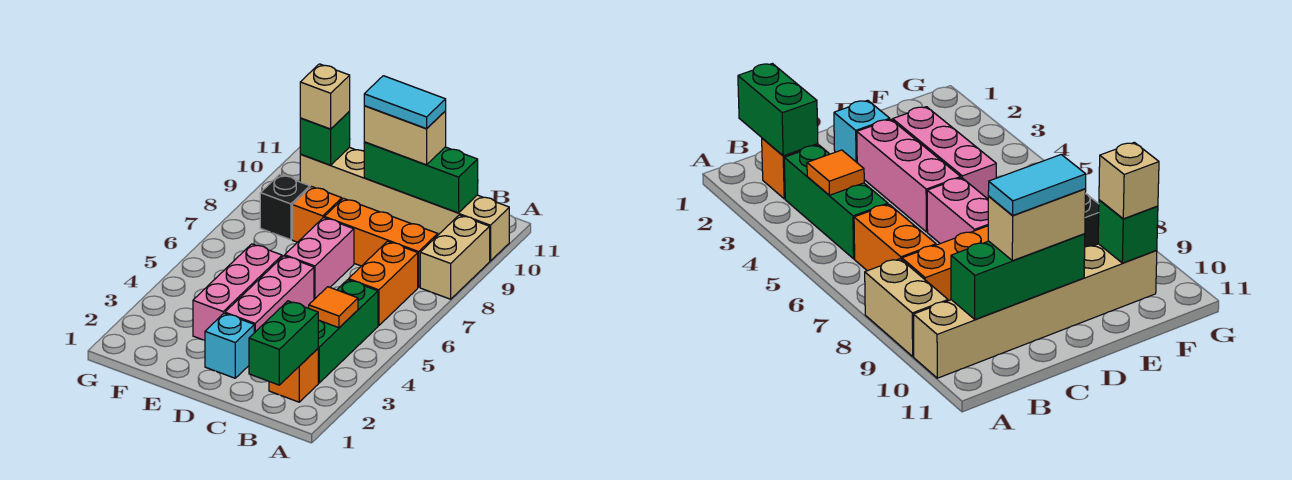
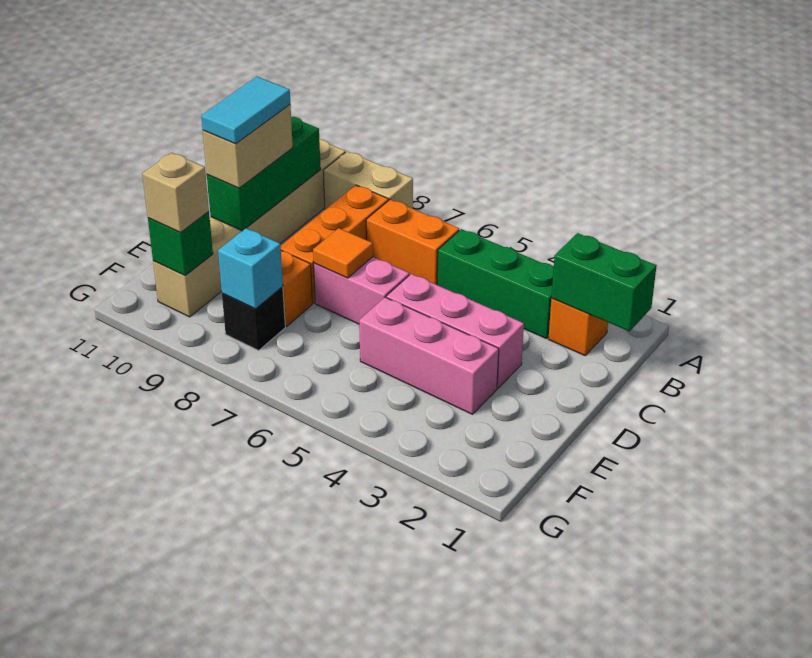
orange 1x1 tile [309,287,358,328] -> orange 1x1 tile moved to [313,228,373,278]
cyan 1x1 brick [205,313,254,378] -> cyan 1x1 brick moved to [218,228,283,309]

